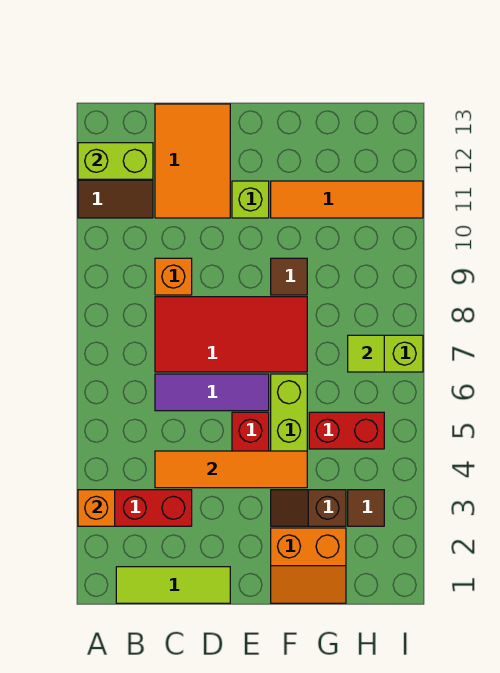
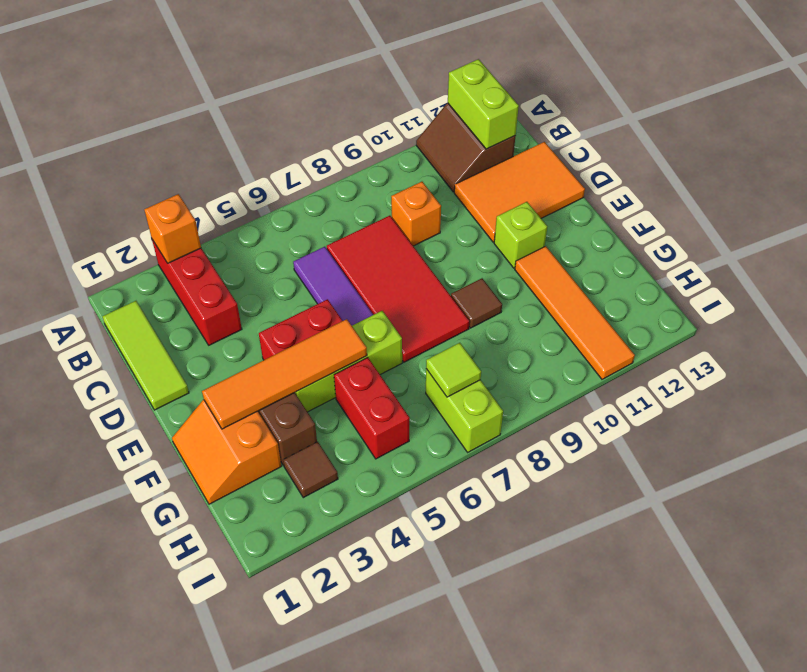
orange 1x4 tile [155,451,307,488] -> orange 1x4 tile turned to [202,319,367,429]

